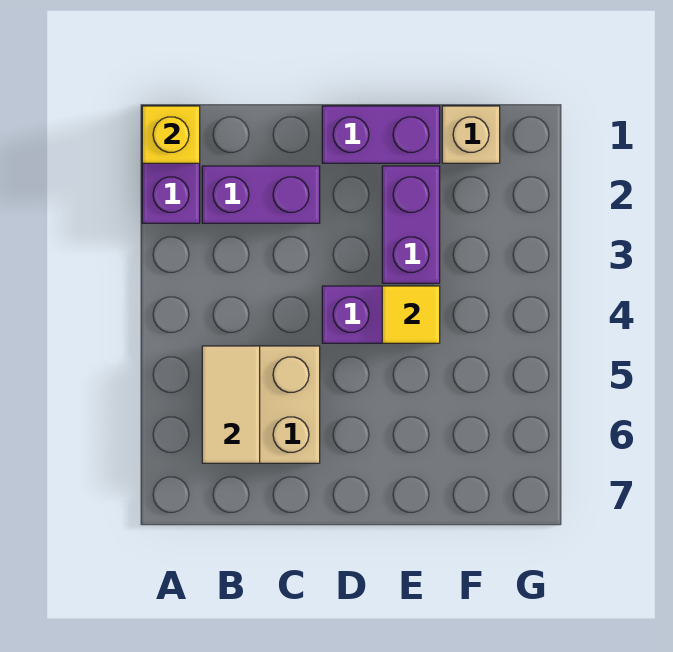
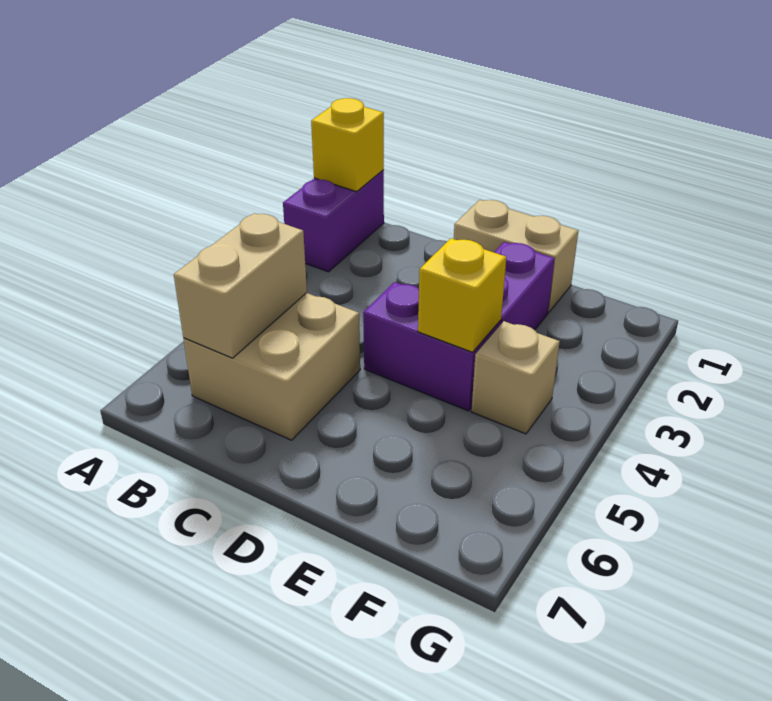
purple 1x2 brick [202,166,320,223] -> none
tan 1x2 tile [202,346,260,463] -> tan 1x2 brick [174,213,307,358]
purple 1x2 brick [322,106,440,163] -> tan 1x2 brick [454,200,578,312]
yellow 1x1 tile [382,286,440,343] -> yellow 1x1 brick [418,238,506,352]
tan 1x1 brick [442,106,500,163] -> tan 1x1 brick moved to [471,321,560,434]

